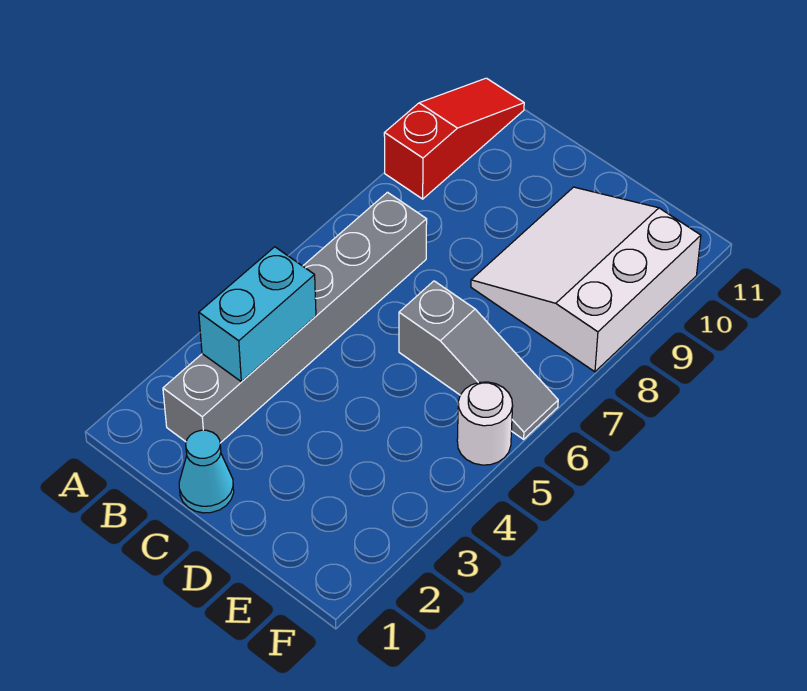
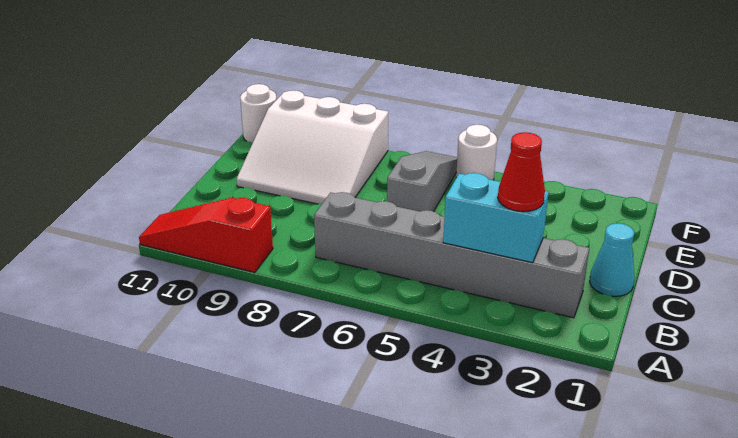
none -> red 1x1 cone [498,132,545,212]
none -> white 1x1 round brick [240,84,276,143]

